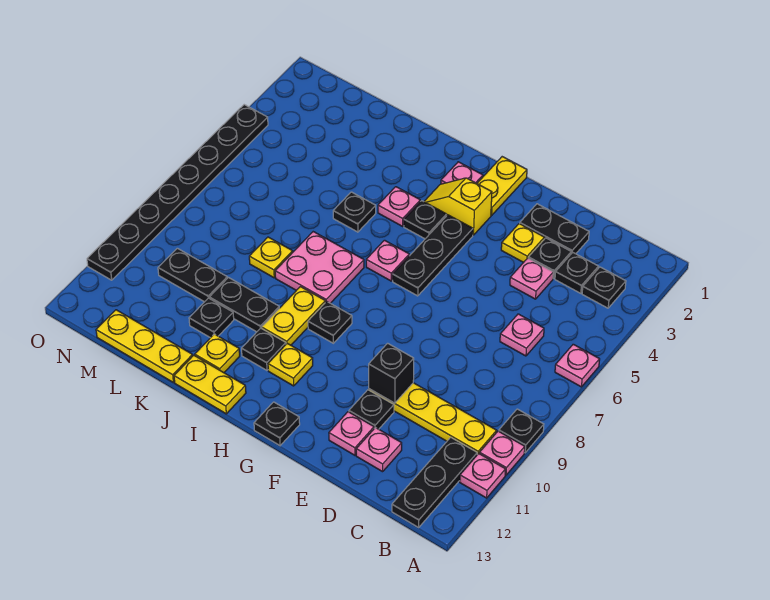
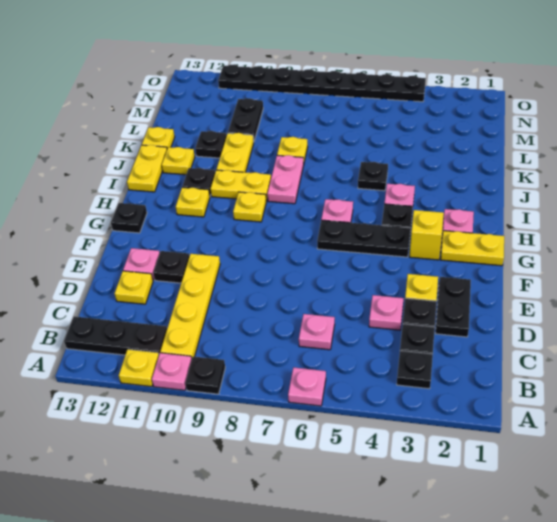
pink 1x1 plate [460,454,506,498] -> yellow 1x1 plate [119,349,159,387]
pink 1x1 plate [356,428,402,472] -> yellow 1x1 plate [114,271,153,304]
black 1x1 brick [369,343,414,403] -> none
black 1x1 plate [308,302,352,343] -> yellow 1x1 plate [233,192,266,222]
pink 2x2 plate [275,232,364,303] -> pink 1x2 plate [267,155,304,204]
black 1x2 plate [209,278,279,332] -> yellow 1x2 plate [217,133,254,172]
yellow 1x3 plate [96,310,193,382] -> yellow 1x1 plate [142,127,175,148]

